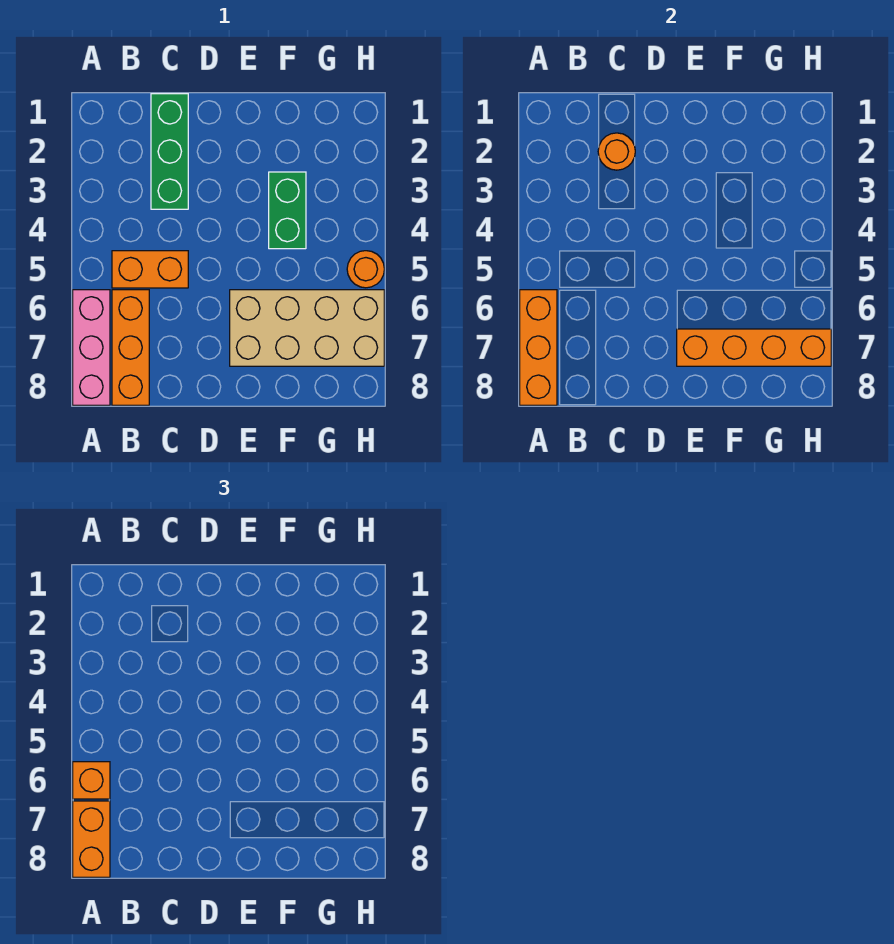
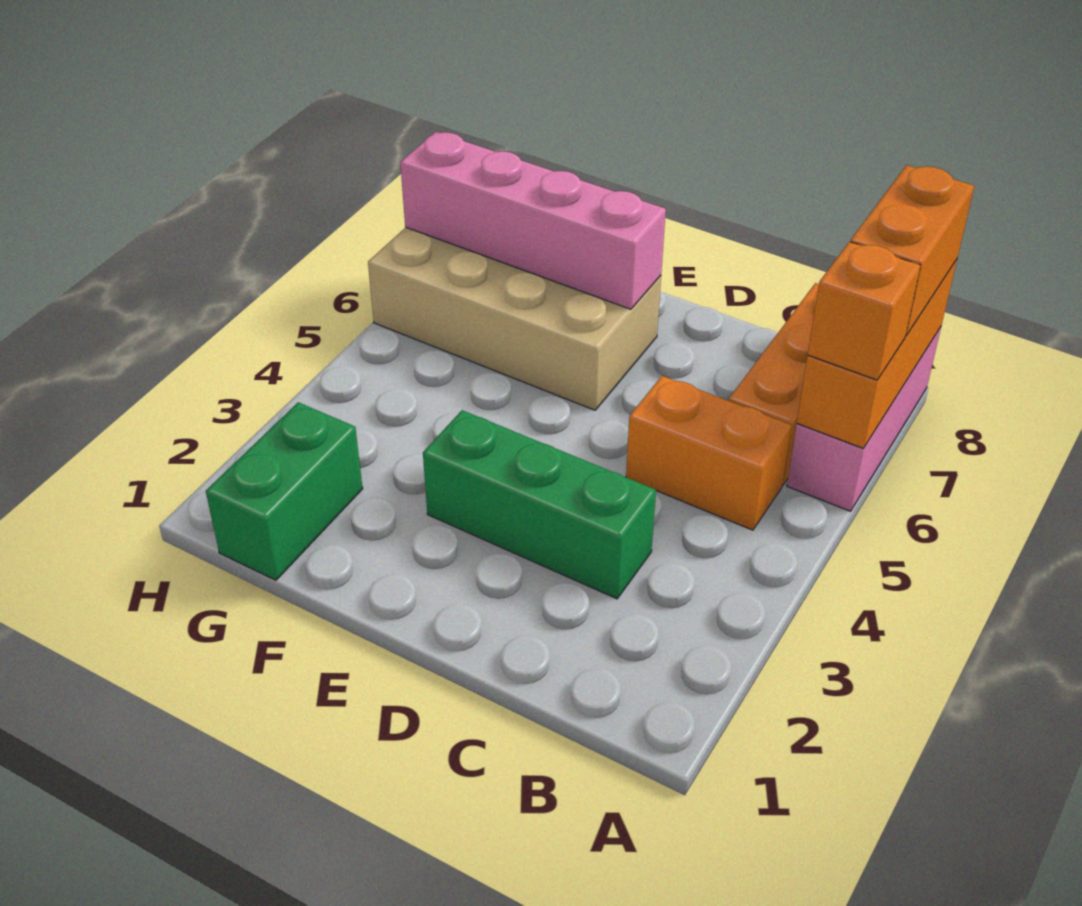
green 1x3 brick [151,94,188,209] -> green 1x3 brick turned to [423,410,656,599]
orange 1x1 round brick [598,133,635,170] -> none
orange 1x4 brick [677,329,831,366] -> pink 1x4 brick [400,132,666,309]
green 1x2 brick [269,172,306,249] -> green 1x2 brick moved to [206,402,363,580]
orange 1x1 round brick [347,251,384,288] -> none

